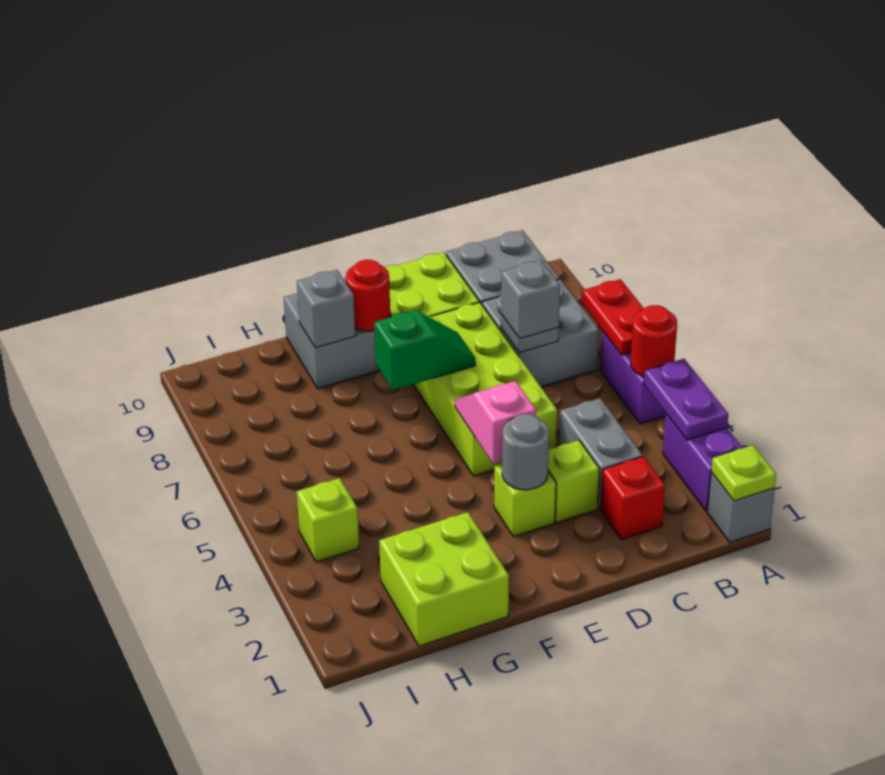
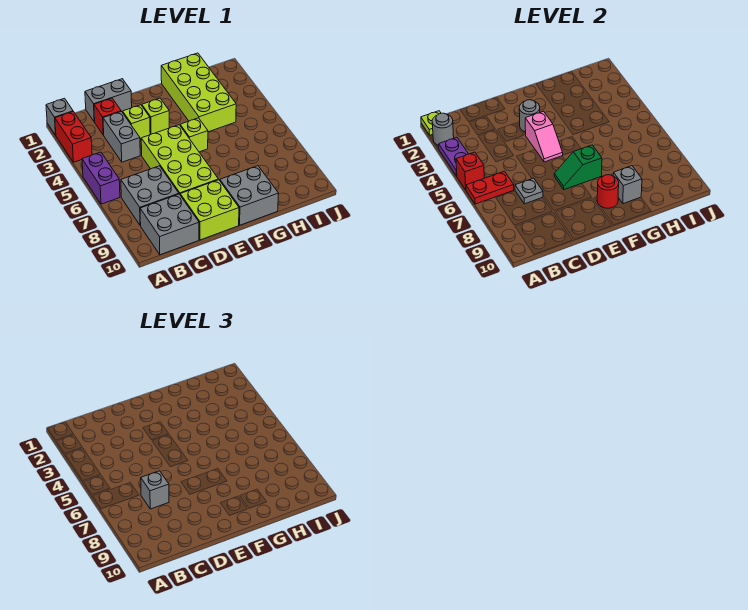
purple 1x2 brick [663,414,742,512] -> red 1x2 brick [55,111,92,162]
none -> grey 1x1 round brick [432,113,454,146]
red 1x1 round brick [631,305,677,377] -> red 1x1 brick [456,152,484,190]
red 1x2 plate [582,279,644,355] -> red 1x2 plate turned to [466,171,514,204]
none -> grey 1x2 brick [85,79,132,122]
lime 2x2 brick [379,512,509,646] -> lime 2x4 brick [161,53,236,132]
lime 1x1 brick [297,478,359,562] -> lime 1x1 brick moved to [180,118,208,152]

